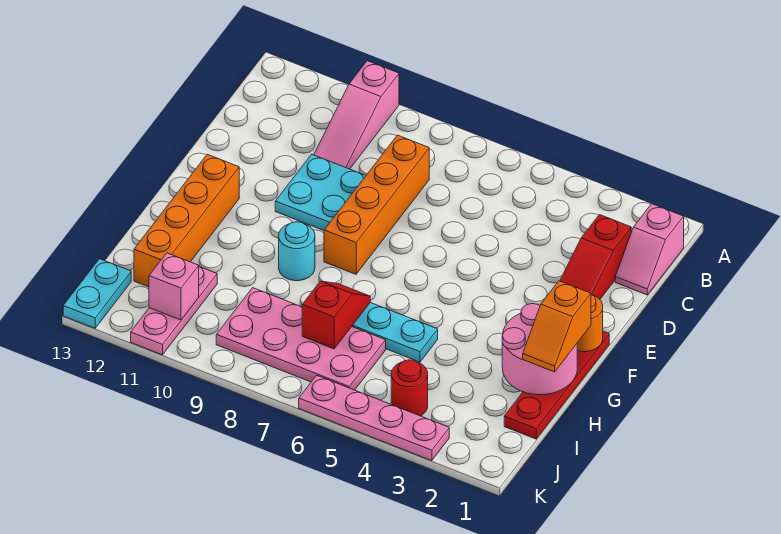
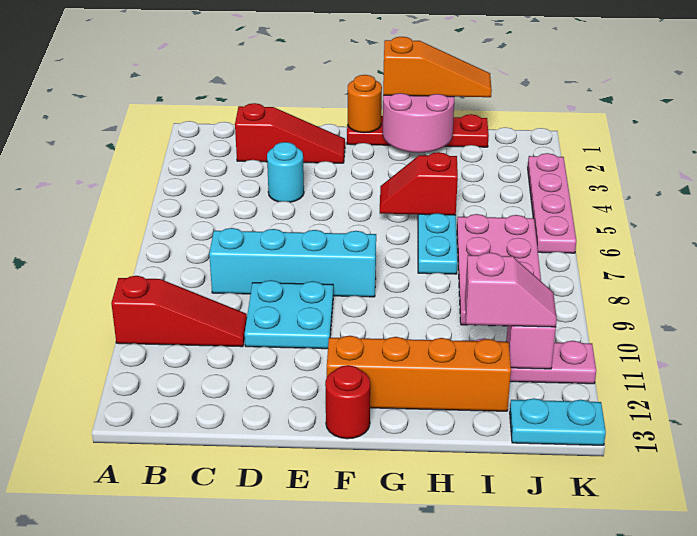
pink 1x3 slope [314,61,399,169] -> red 1x3 slope [111,276,247,347]
pink 1x2 slope [615,204,684,295] -> pink 1x2 slope moved to [465,252,557,327]
orange 1x4 brick [324,135,429,274] -> cyan 1x4 brick [209,228,376,297]
orange 1x2 slope [523,281,591,372] -> orange 1x3 slope [383,37,492,97]
cyan 1x1 round brick [279,222,315,281] -> cyan 1x1 round brick moved to [267,142,304,202]
red 1x2 slope [302,281,370,349] -> red 1x2 slope moved to [380,152,458,215]
red 1x1 round brick [391,360,428,416] -> red 1x1 round brick moved to [325,365,370,439]

